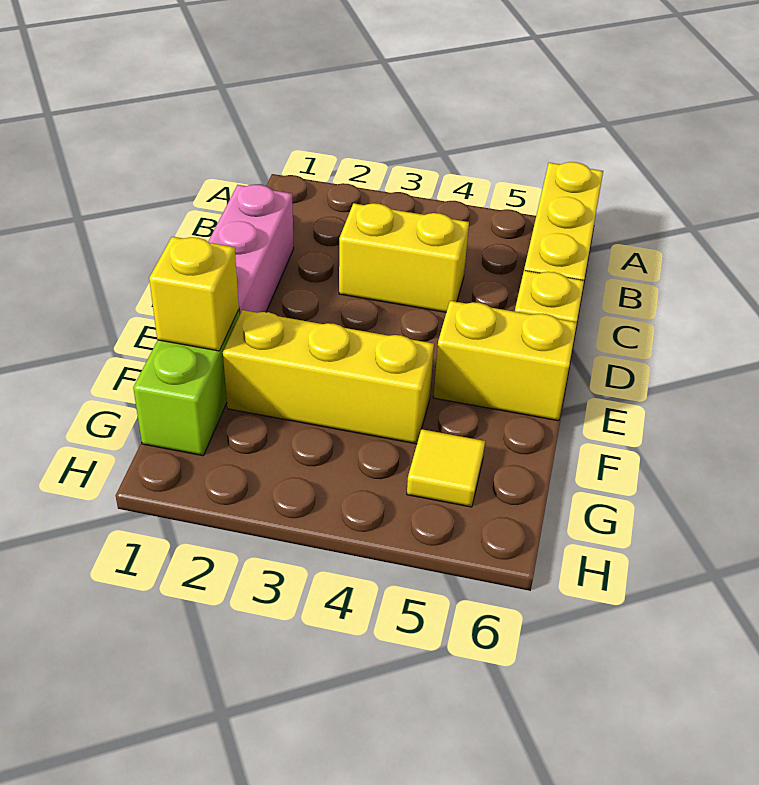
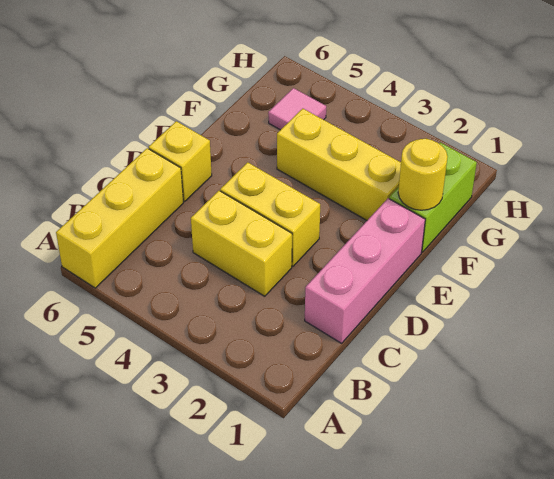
yellow 1x2 brick [433,301,577,421] -> yellow 1x2 brick moved to [220,162,320,266]
yellow 1x1 brick [149,237,239,351] -> yellow 1x1 round brick [398,139,448,210]
yellow 1x1 tile [407,429,485,507] -> pink 1x1 tile [268,88,326,130]

